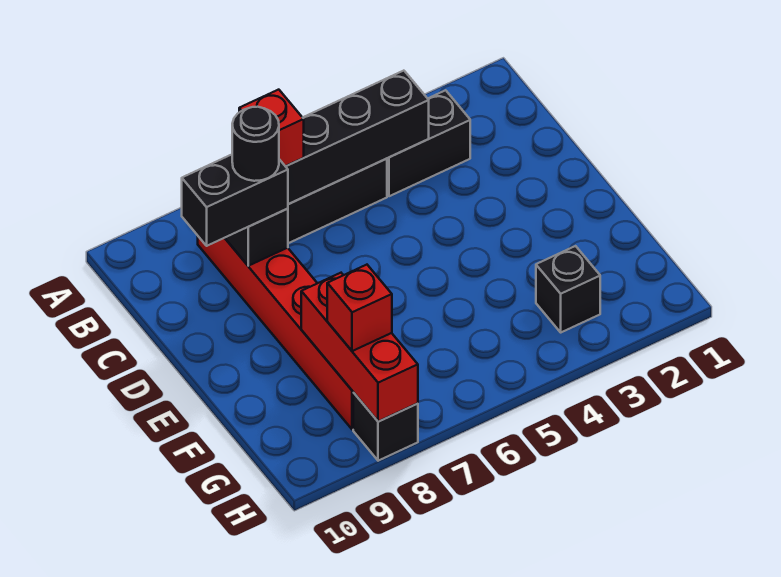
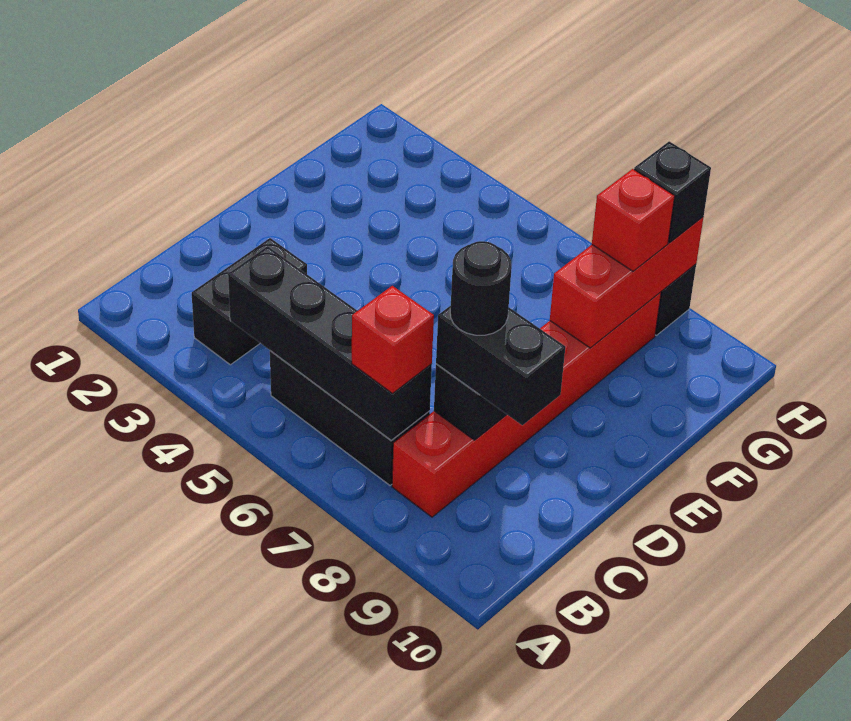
black 1x2 brick [387,90,470,196] -> black 1x2 brick turned to [192,238,307,365]
black 1x1 brick [536,246,600,332] -> black 1x1 brick moved to [634,141,711,243]

